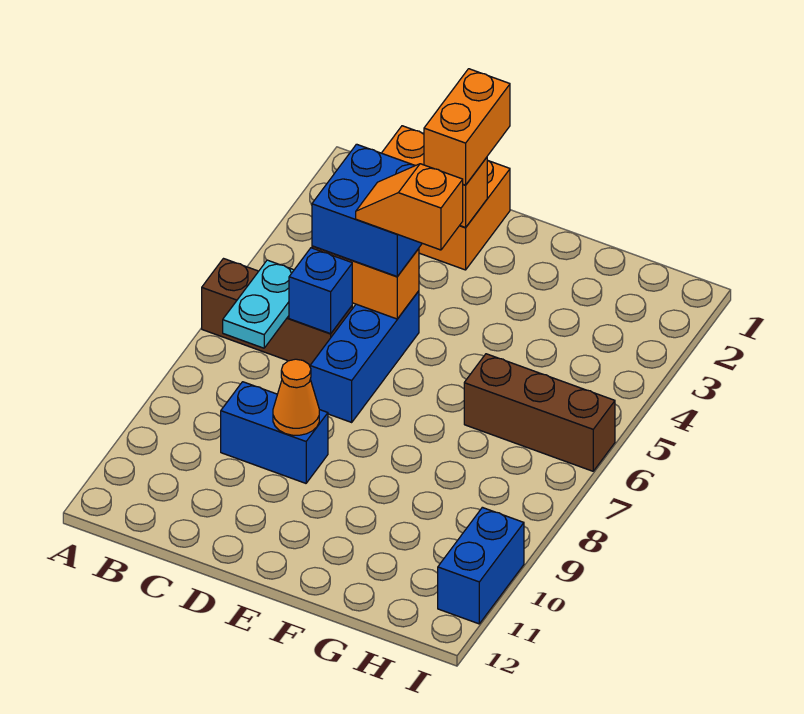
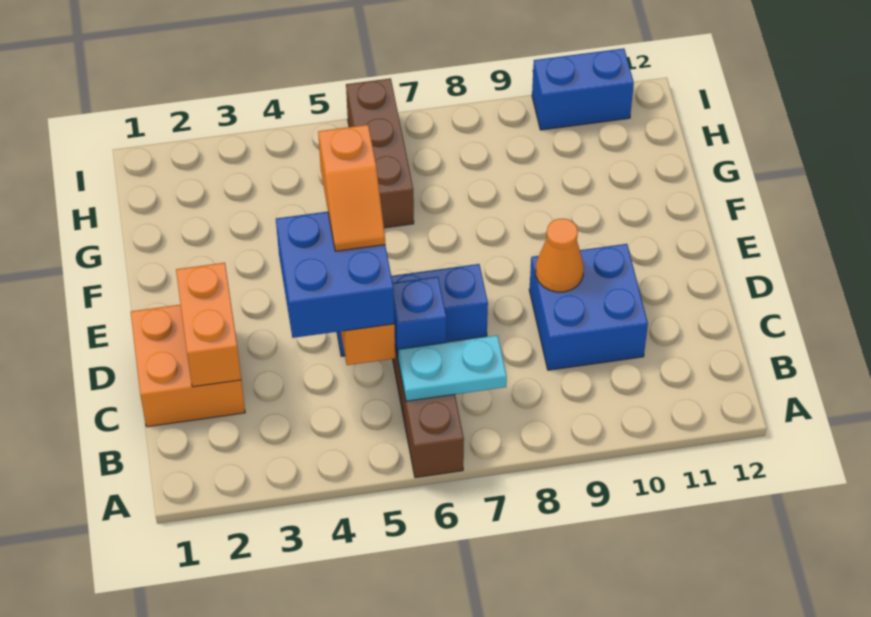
blue 1x2 brick [221,382,328,483] -> blue 2x2 brick [529,244,648,370]
orange 1x2 brick [424,69,510,185] -> none

